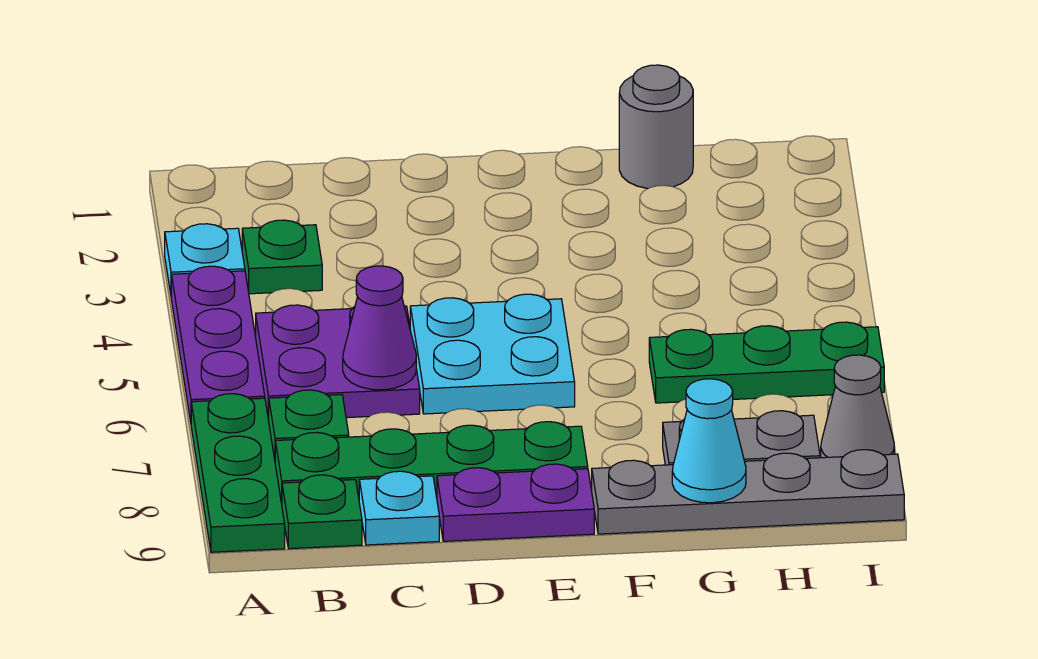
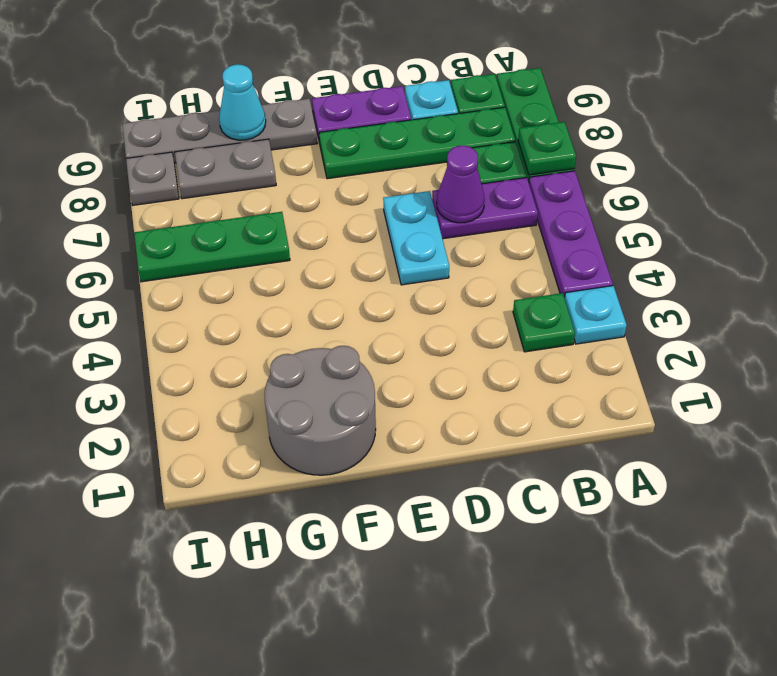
none -> green 1x1 plate [518,122,576,175]
purple 2x2 plate [256,305,420,420] -> purple 1x2 plate [432,177,538,239]
cyan 2x2 plate [410,294,575,414] -> cyan 1x2 plate [383,191,449,285]
grey 1x1 round brick [619,65,693,188] -> grey 2x2 round brick [264,346,376,475]
grey 1x1 cone [821,355,894,458] -> grey 1x1 plate [126,152,179,205]

